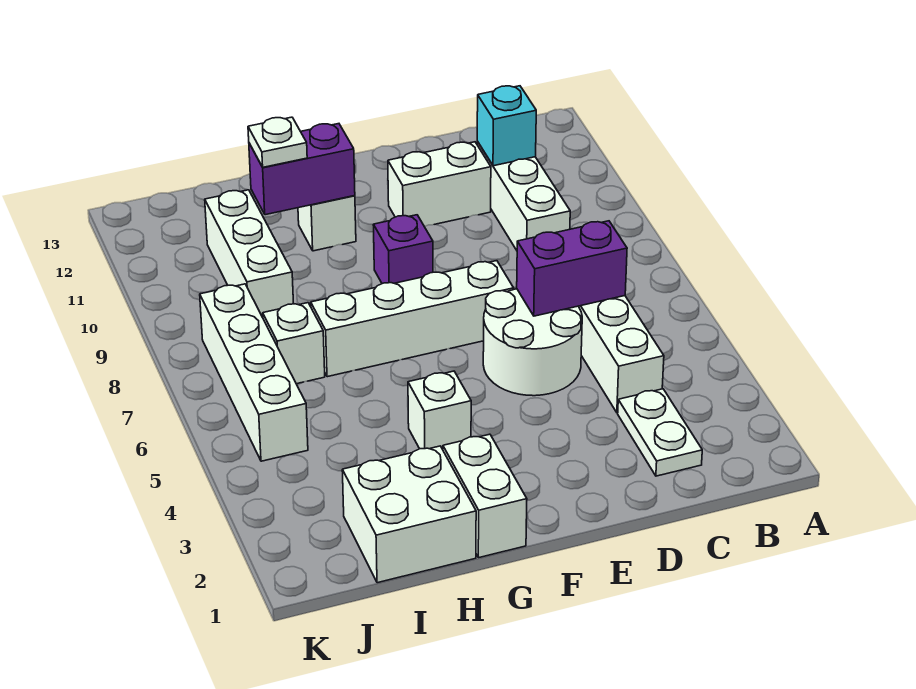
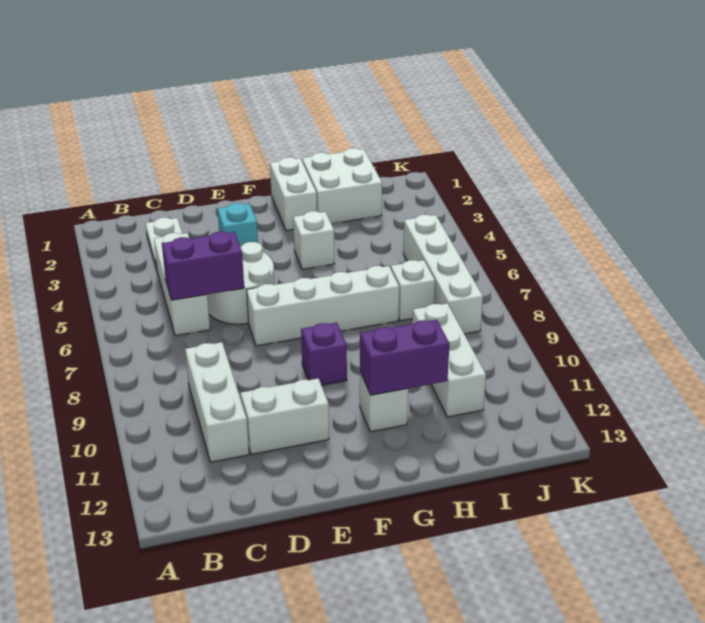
cyan 1x1 brick [477,86,536,166] -> cyan 1x1 brick moved to [218,203,258,247]
white 1x1 plate [248,117,307,167] -> none

